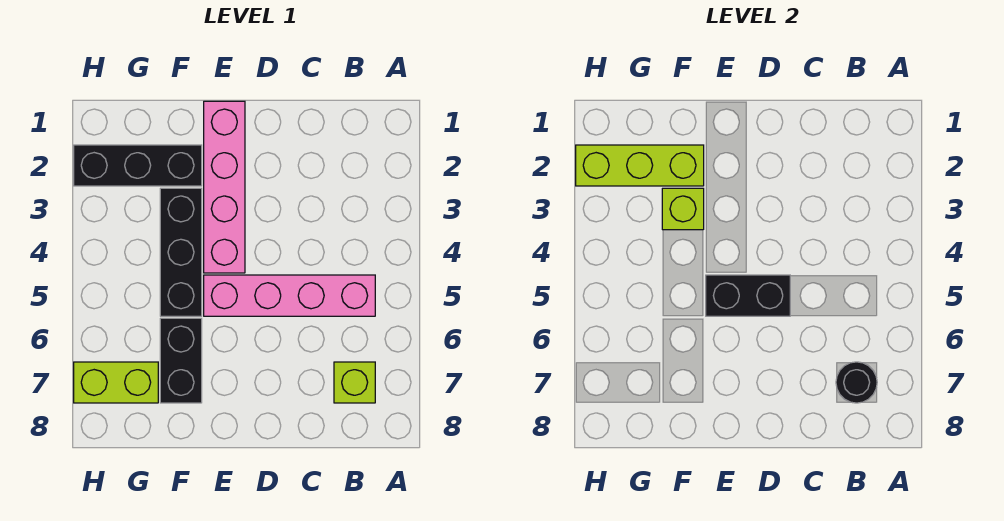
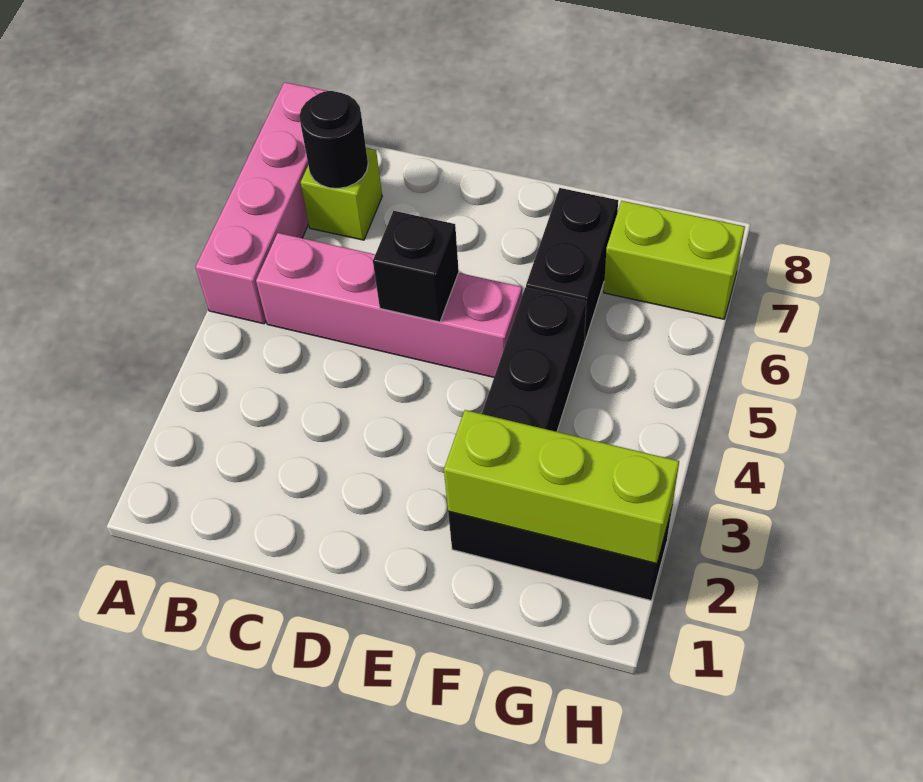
black 1x2 brick [706,275,790,316] -> black 1x1 brick [373,211,459,322]
pink 1x4 brick [204,101,245,273] -> pink 1x4 brick moved to [196,82,326,324]
lime 1x1 brick [662,188,704,230] -> none

